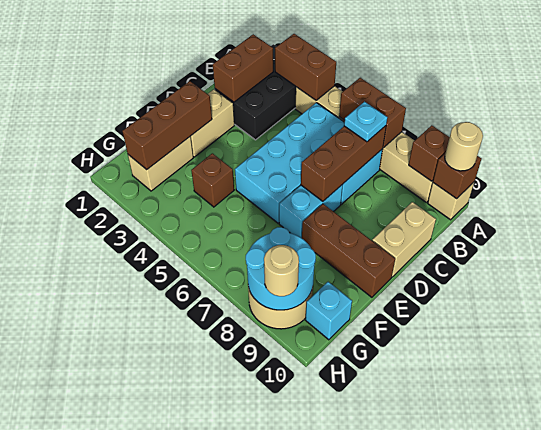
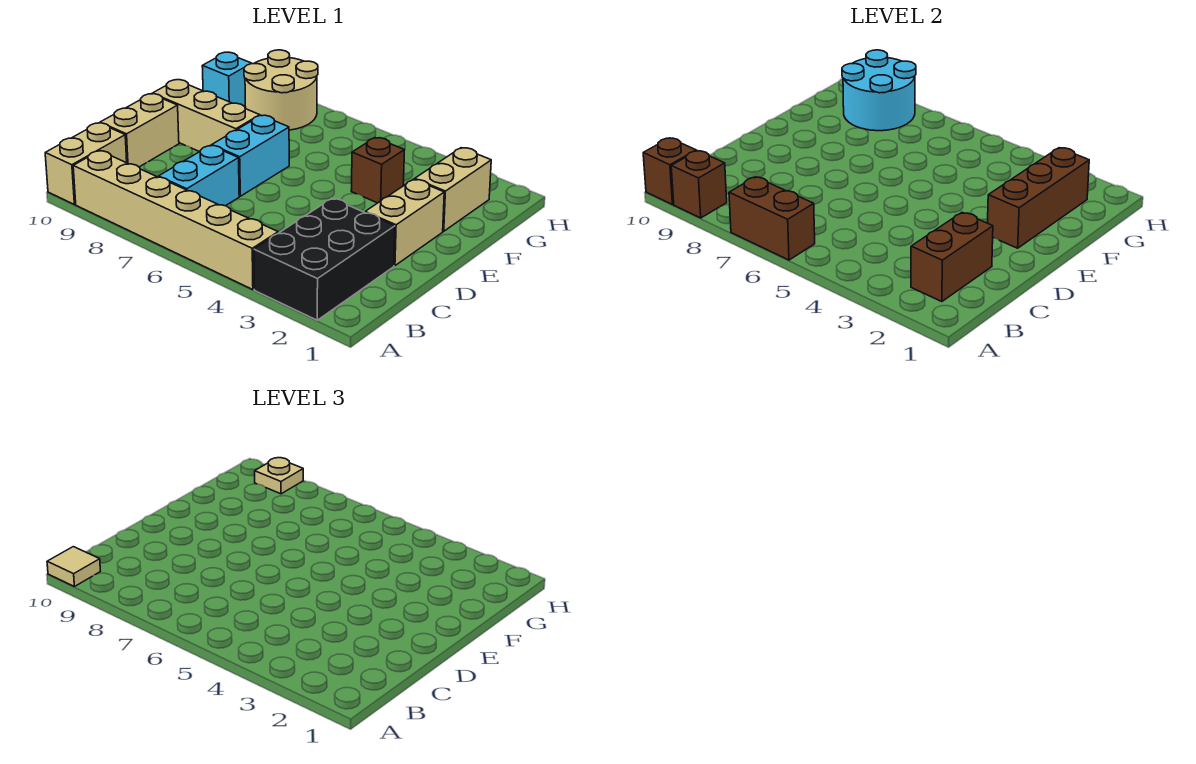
brown 1x2 brick [275,34,336,100] -> none
tan 1x1 brick [428,182,474,220] -> tan 1x2 brick [45,123,127,204]
tan 1x1 round brick [445,122,483,171] -> tan 1x1 tile [47,547,100,586]
cyan 2x4 brick [235,103,344,223] -> none
brown 1x3 brick [301,126,386,201] -> none
cyan 1x1 plate [344,102,388,142] -> none
brown 1x3 brick [302,204,395,297] -> tan 1x3 brick [152,80,260,152]
tan 1x1 round brick [264,245,299,296] -> tan 1x1 plate [255,458,303,494]

